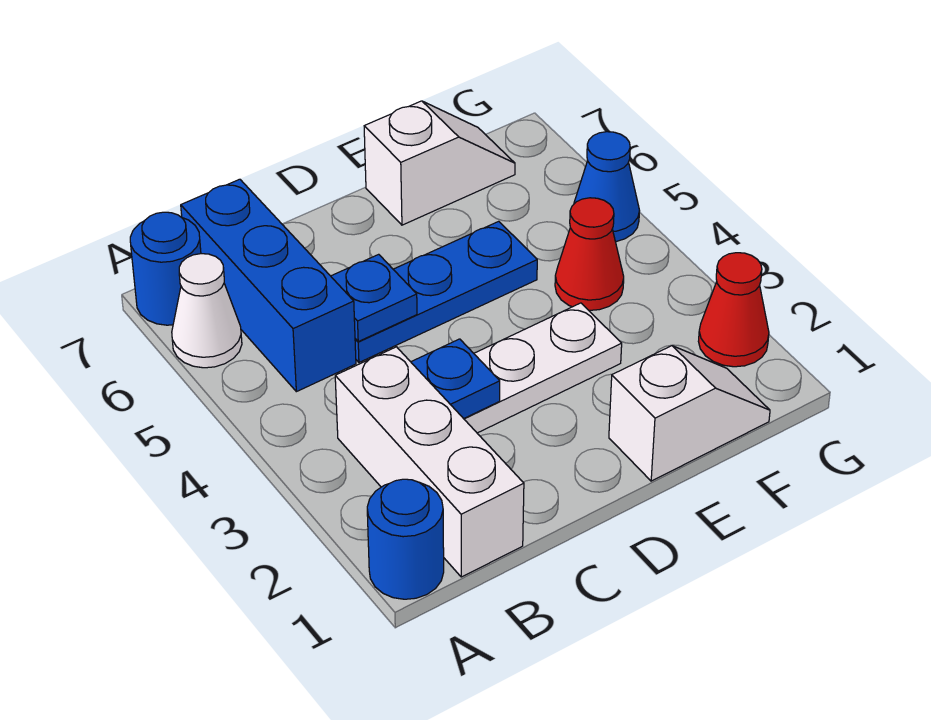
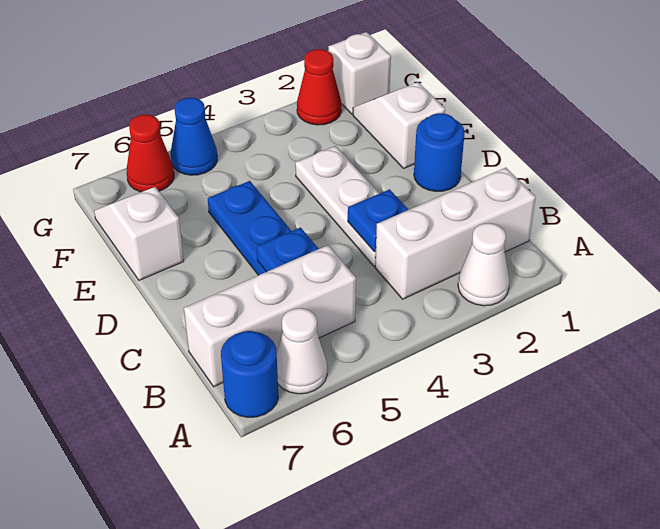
blue 1x1 round brick [367,479,444,599] -> blue 1x1 round brick moved to [414,113,465,191]
none -> white 1x1 cone [458,223,510,306]
blue 1x3 brick [181,179,356,392] -> white 1x3 brick [184,245,356,387]
red 1x1 cone [555,198,624,310] -> red 1x1 cone moved to [127,115,174,192]
none -> white 1x1 brick [328,32,391,114]

